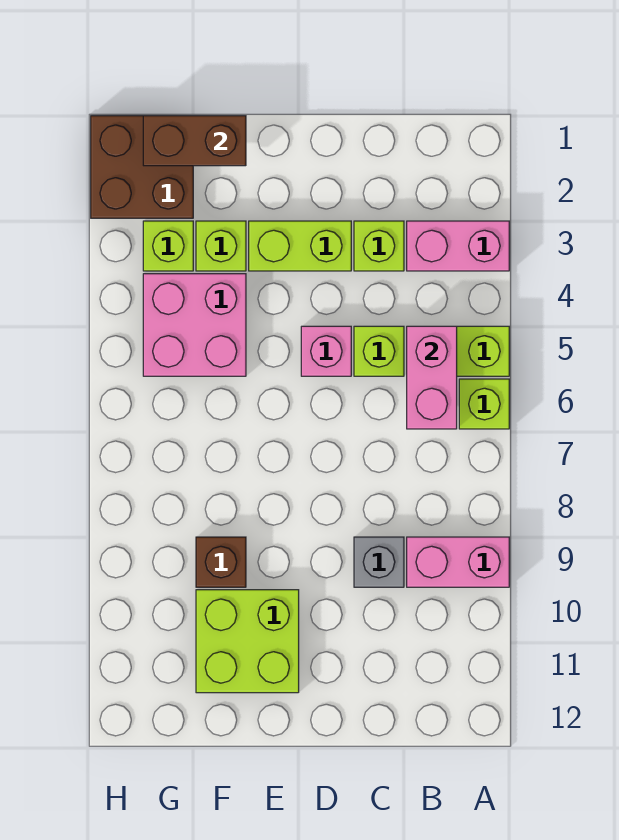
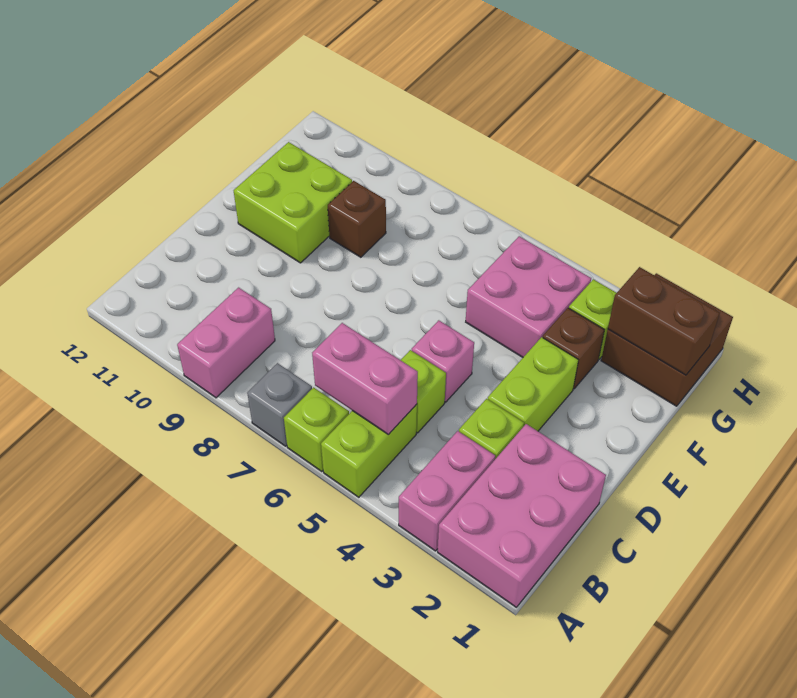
none -> pink 2x3 brick [438,424,606,607]
grey 1x1 brick [354,537,404,587] -> grey 1x1 brick moved to [247,363,312,446]
brown 1x2 brick [143,116,246,166] -> brown 1x2 brick turned to [608,267,720,375]
lime 1x1 brick [196,221,246,271] -> brown 1x1 brick [543,308,604,389]

